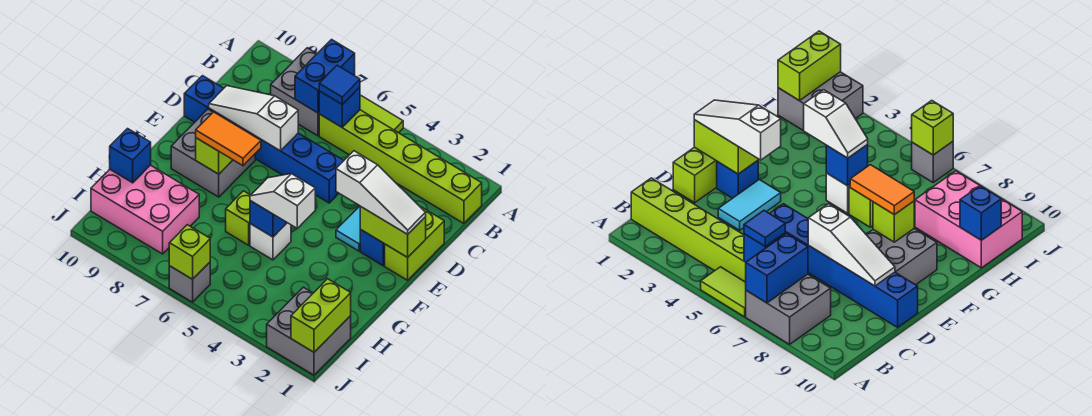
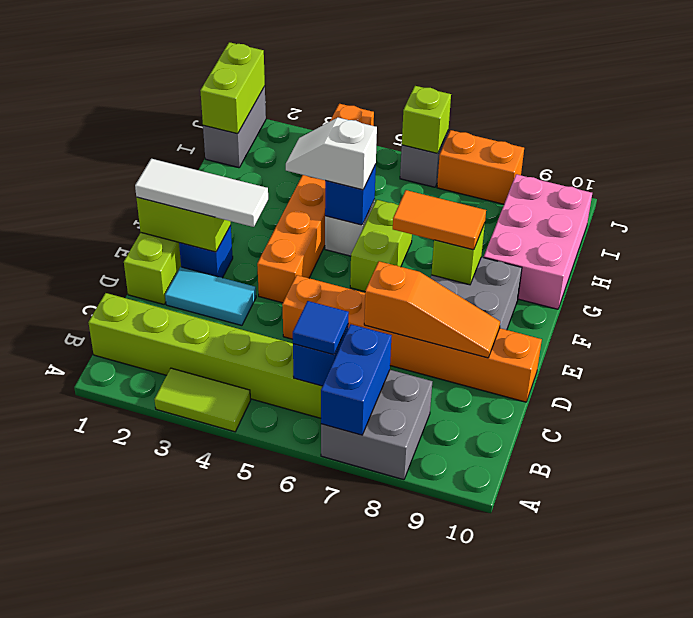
lime 1x2 tile [360,95,403,133] -> lime 1x2 tile moved to [154,368,250,432]
cyan 1x2 tile [336,206,360,251] -> cyan 1x2 tile turned to [165,267,256,325]
blue 1x6 brick [184,76,344,203] -> orange 1x6 brick [282,275,542,402]
white 1x3 slope [209,86,298,151] -> orange 1x3 slope [364,261,500,358]
white 1x3 slope [336,151,426,234] -> white 1x3 tile [135,159,268,227]
none -> orange 1x6 brick [257,104,374,303]
white 1x2 slope [250,174,315,228] -> white 1x2 slope turned to [286,118,377,190]
lime 1x1 brick [226,191,250,245] -> lime 1x2 brick [350,200,412,292]
pink 2x3 brick [91,165,199,254] -> pink 2x3 brick turned to [484,174,592,309]
blue 1x1 brick [110,129,151,183] -> none
grey 2x2 brick [267,287,351,375] -> grey 1x2 brick [203,86,266,168]
none -> orange 1x2 brick [437,130,524,204]

